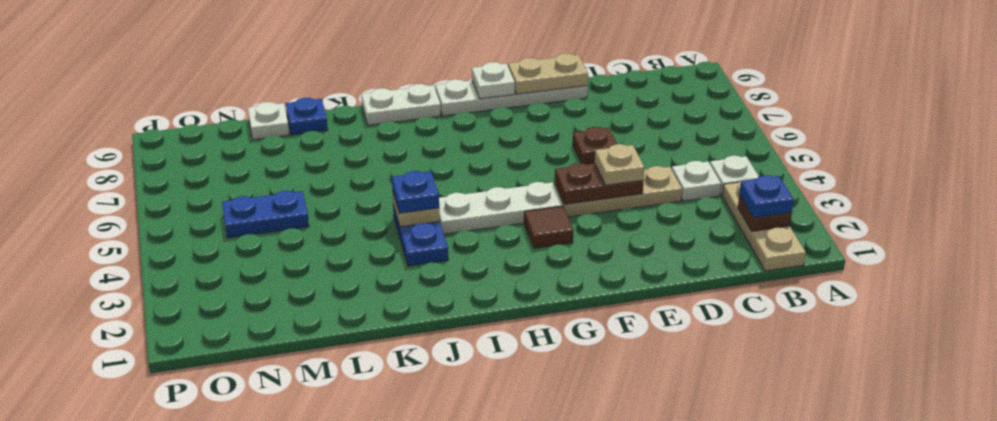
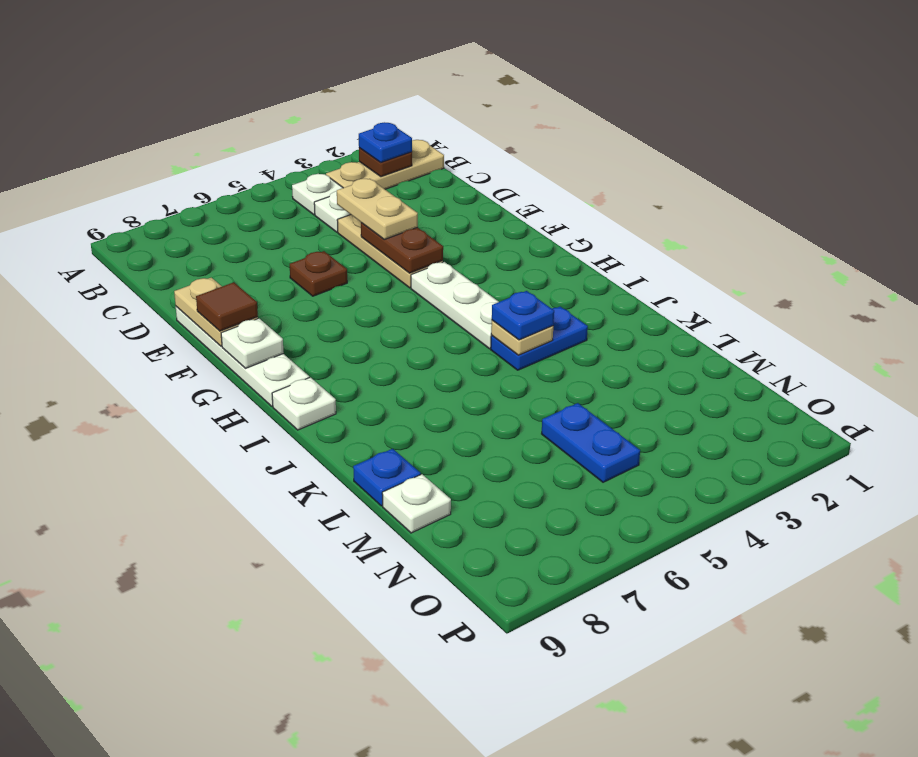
tan 1x1 plate [595,144,644,185] -> tan 1x2 plate [337,179,418,239]
brown 1x1 tile [524,206,573,248] -> brown 1x1 tile moved to [196,282,258,331]
white 1x2 plate [361,84,441,125] -> white 1x1 plate [272,377,336,430]

